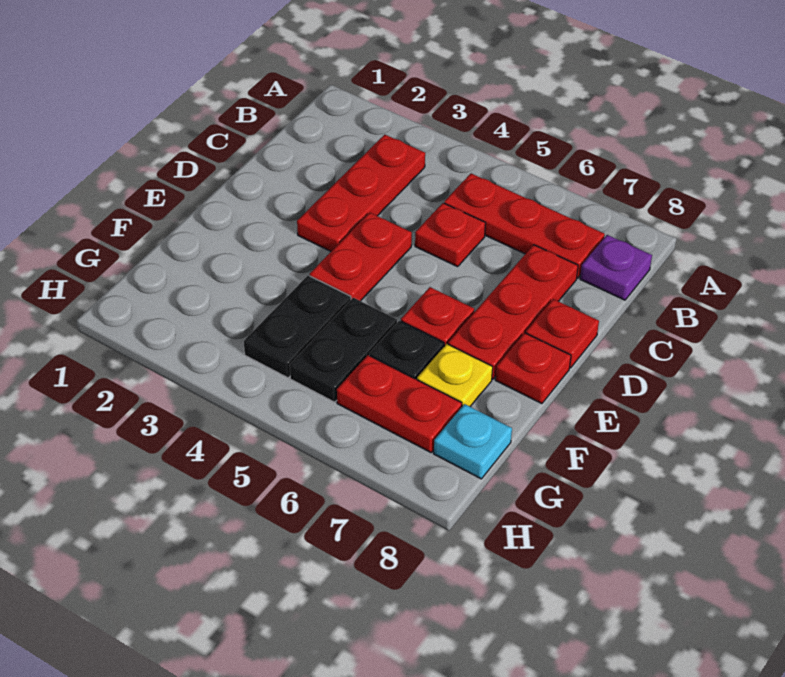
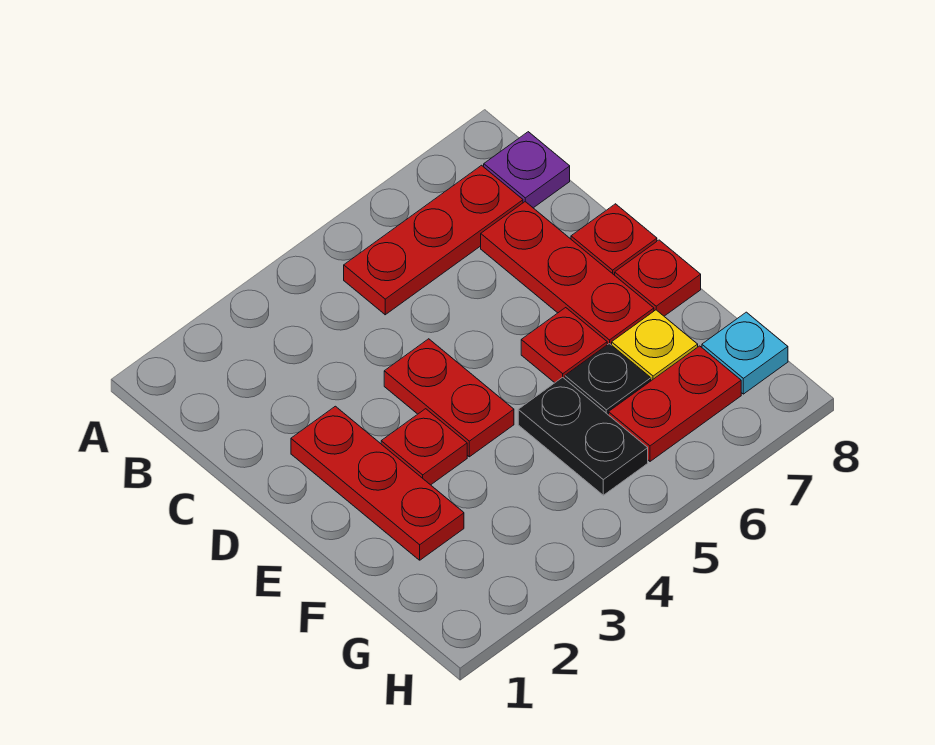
red 1x3 plate [297,135,425,251] -> red 1x3 plate moved to [291,406,464,560]
red 1x1 plate [415,203,486,267] -> red 1x1 plate moved to [381,409,467,485]
black 1x2 plate [244,275,351,378] -> none

